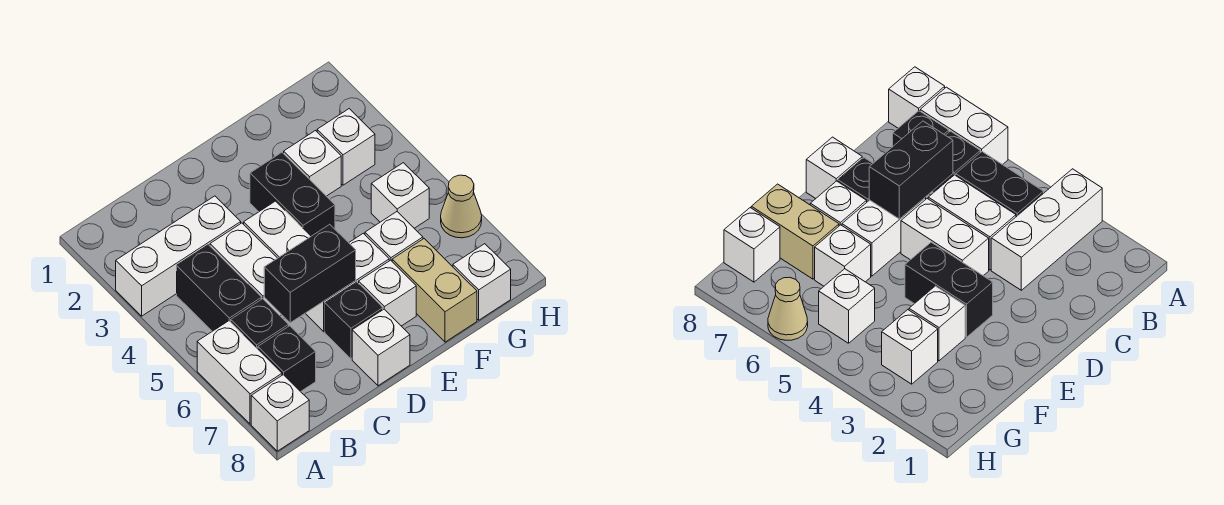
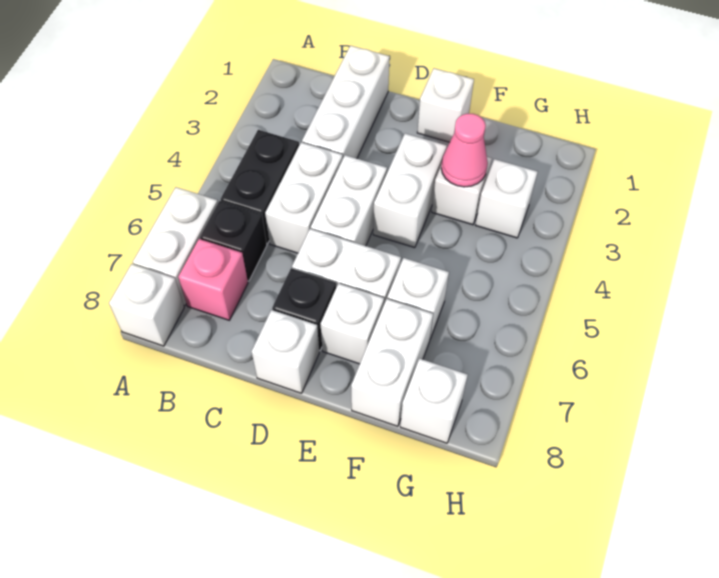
white 1x3 brick [116,196,241,316] -> white 1x3 brick turned to [302,46,390,159]
black 1x1 brick [258,326,316,392] -> pink 1x1 brick [178,239,248,320]
black 1x2 brick [264,224,356,323] -> none
black 1x2 brick [250,152,335,236] -> white 1x2 brick [373,133,447,248]
none -> pink 1x1 cone [441,114,488,187]
tan 1x2 brick [392,239,477,342] -> white 1x2 brick [351,299,433,426]
white 1x1 brick [371,163,429,228] -> white 1x1 brick moved to [417,68,474,142]
tan 1x1 cone [441,175,482,238] -> none

